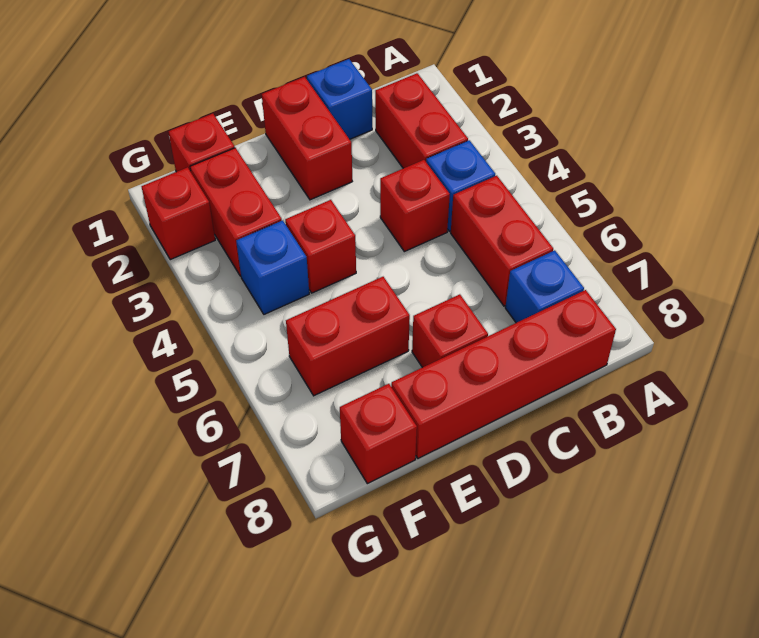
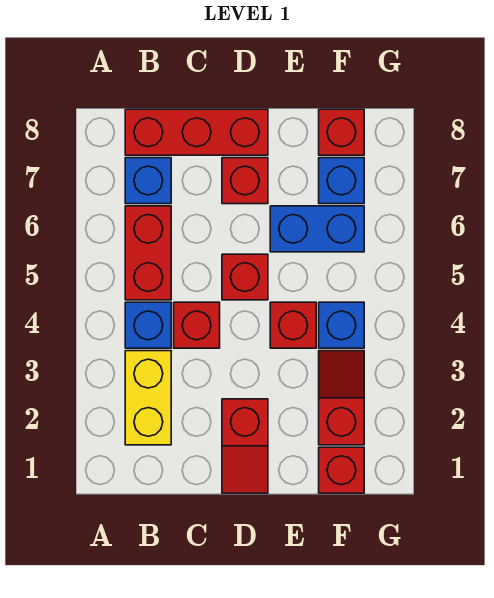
red 1x2 brick [375,73,468,168] -> yellow 1x2 brick [125,351,171,445]
red 1x4 brick [391,290,616,458] -> red 1x3 brick [125,109,268,155]
blue 1x1 brick [307,59,372,139] -> blue 1x1 brick moved to [319,158,364,204]
red 1x2 brick [262,77,352,200] -> red 1x2 slope [222,399,268,493]
red 1x2 brick [286,277,410,396] -> blue 1x2 brick [270,206,364,252]
red 1x2 brick [190,148,282,276] -> red 1x2 slope [319,351,364,445]
red 1x1 brick [141,167,215,260] -> red 1x1 brick moved to [222,254,268,300]

